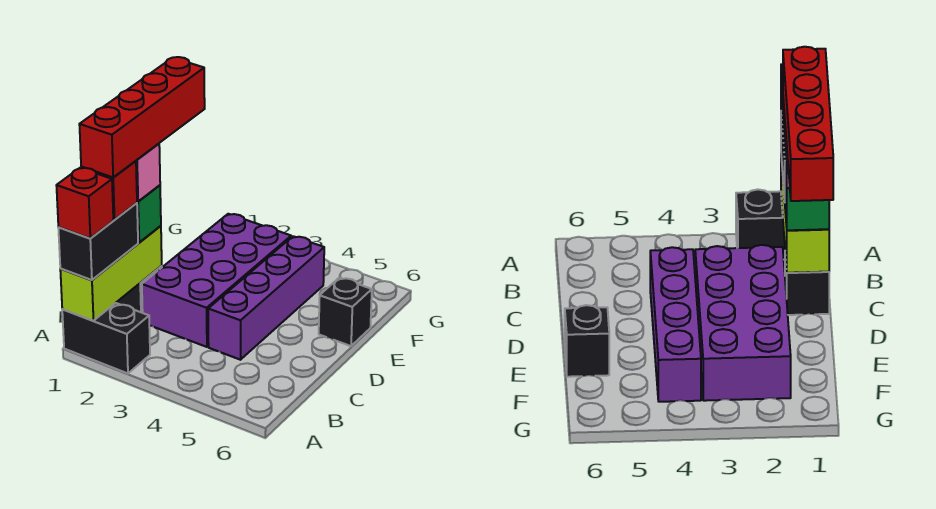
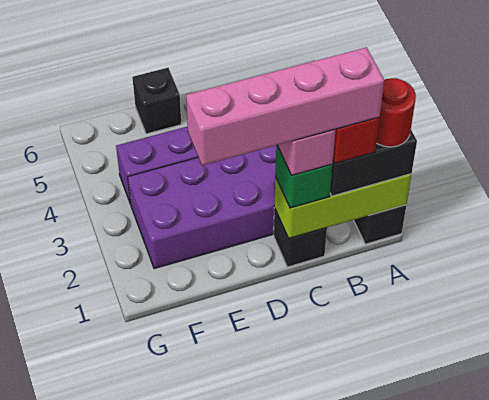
red 1x1 brick [56,168,113,238] -> red 1x1 round brick [376,78,416,147]
red 1x4 brick [79,57,205,177] -> pink 1x4 brick [186,47,384,166]

